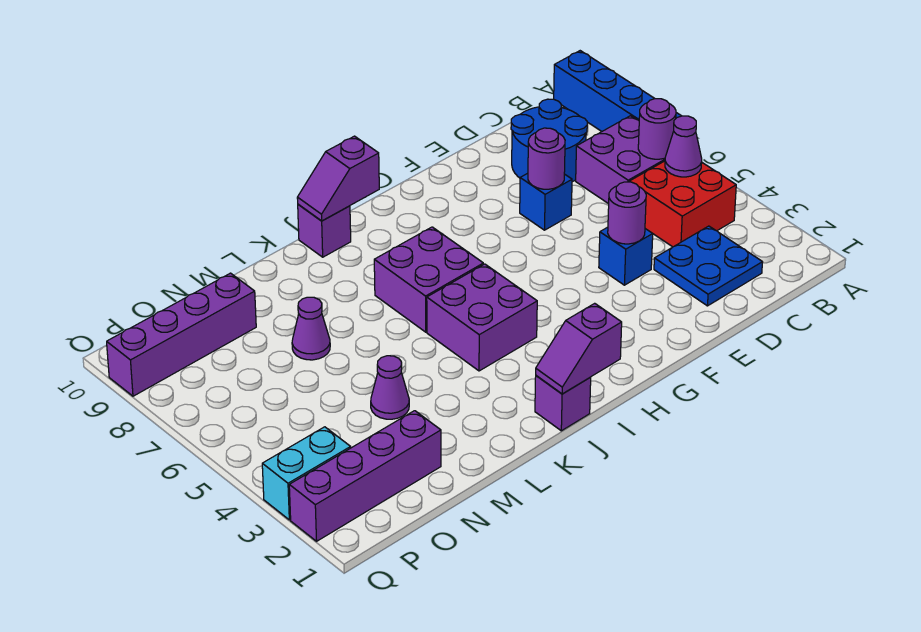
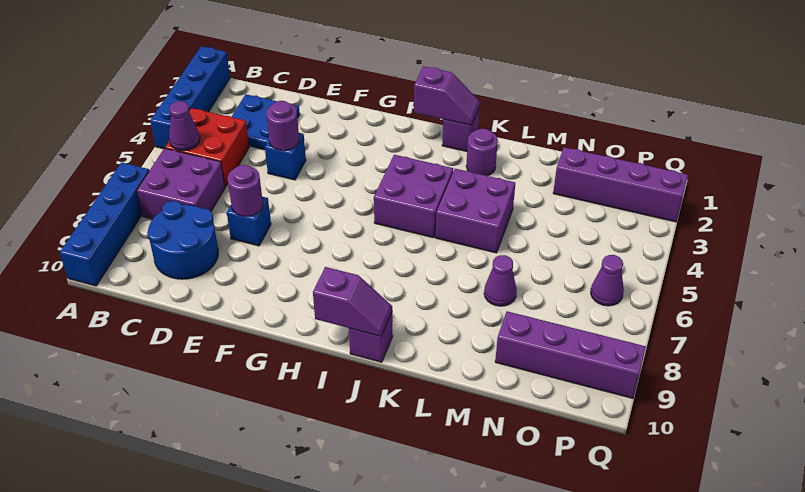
none -> blue 1x4 brick [150,46,230,149]
purple 1x1 round brick [638,99,676,159] -> purple 1x1 round brick moved to [466,129,498,176]
purple 2x2 brick [374,227,483,332] -> purple 2x2 brick moved to [436,169,515,253]
purple 1x1 cone [371,356,409,419] -> purple 1x1 cone moved to [591,255,624,306]
cyan 1x2 brick [262,427,351,520] -> none

